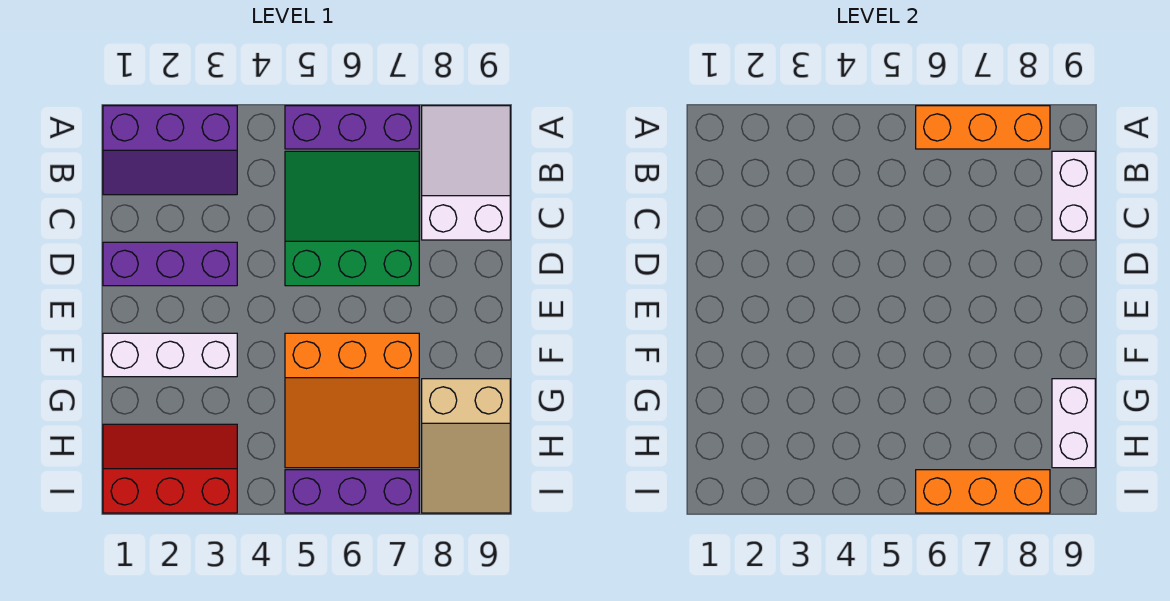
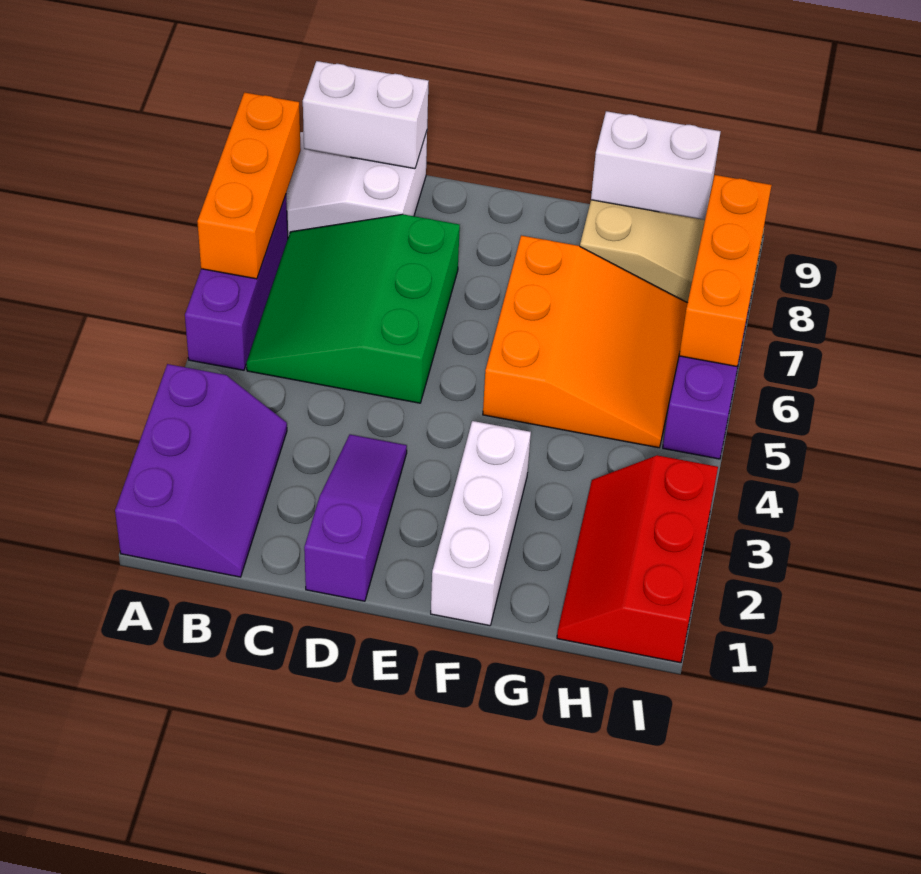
purple 1x3 brick [103,242,237,286] -> purple 1x3 slope [304,435,407,601]

